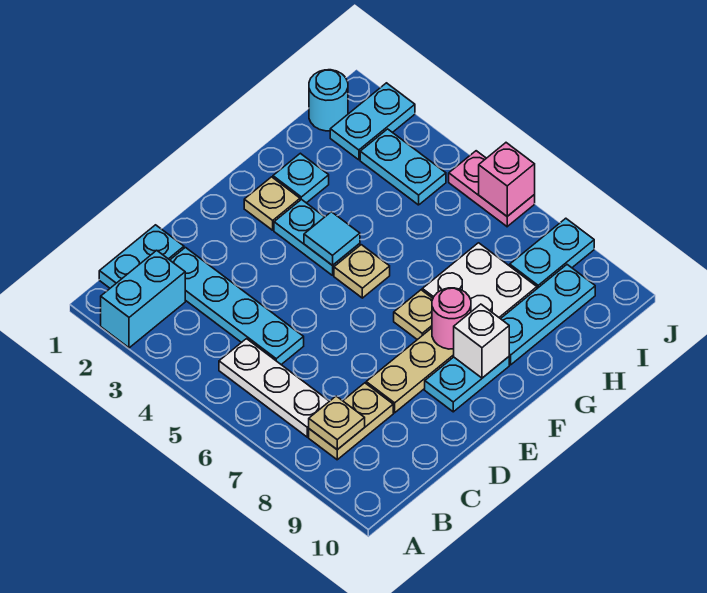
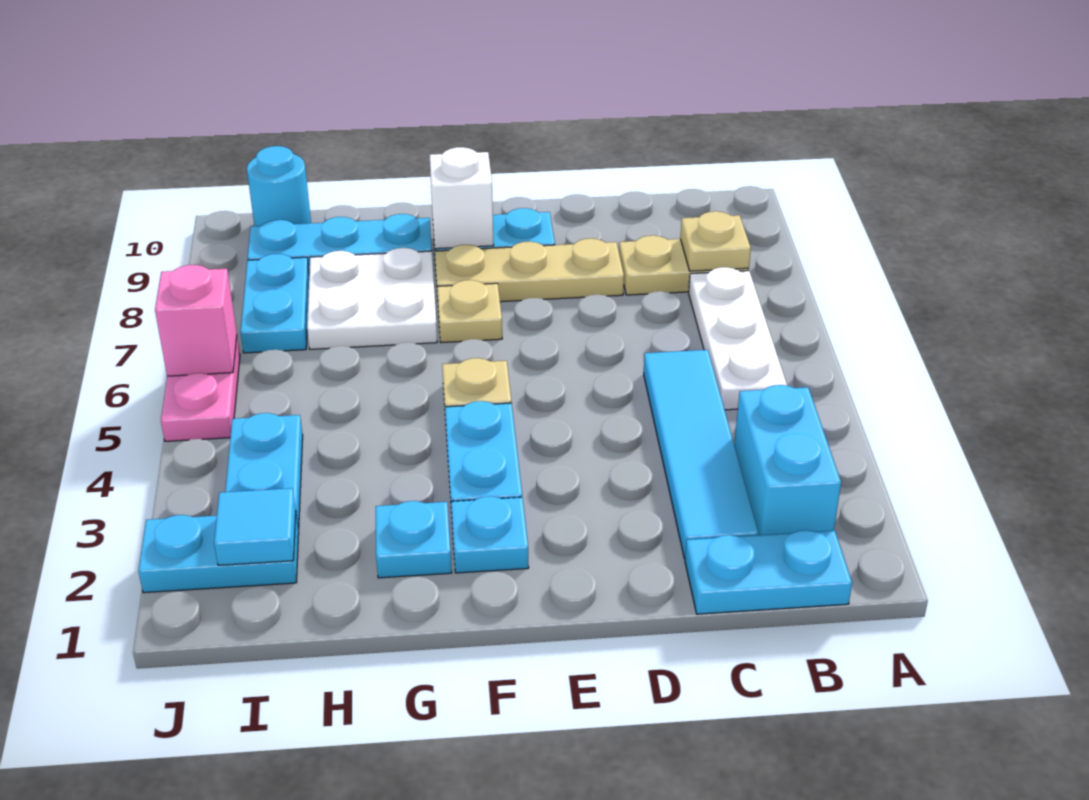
cyan 1x2 brick [101,250,185,348] -> cyan 1x2 brick turned to [734,385,841,535]
cyan 1x4 plate [170,248,304,365] -> cyan 1x4 tile [644,350,758,558]
tan 1x1 plate [244,177,300,230] -> cyan 1x1 plate [451,496,529,573]
cyan 1x1 tile [304,212,360,265] -> cyan 1x1 tile moved to [214,488,296,565]
pink 1x1 round brick [432,288,471,349] -> none
cyan 1x1 round brick [309,70,348,131] -> cyan 1x1 round brick moved to [247,146,311,226]
cyan 1x2 plate [510,218,594,288] -> cyan 1x2 plate turned to [240,254,309,353]

